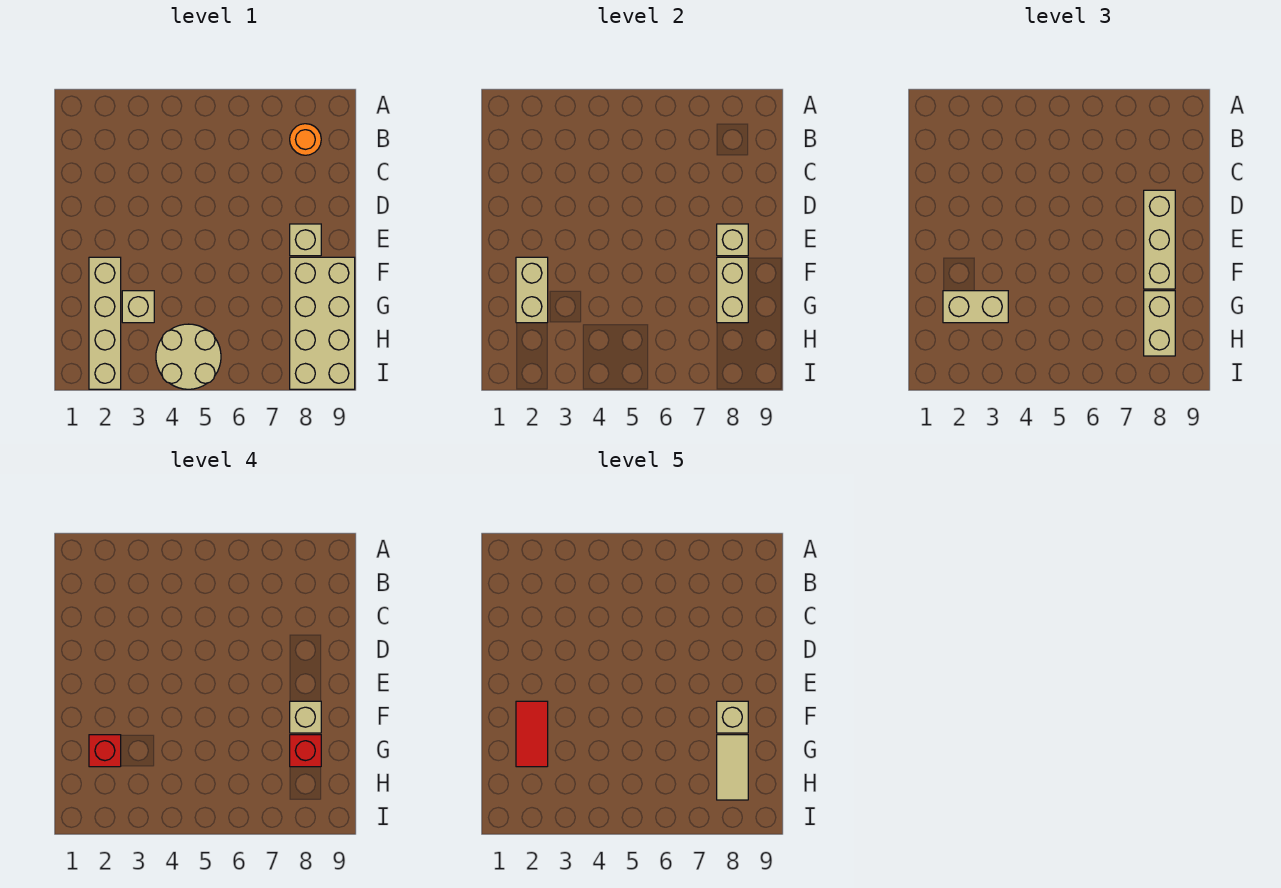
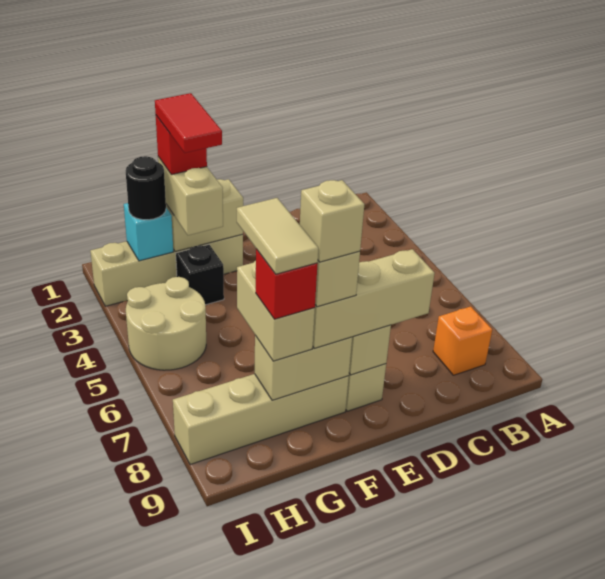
orange 1x1 round brick [290,124,321,155] -> orange 1x1 brick [433,306,492,375]
red 1x2 tile [516,701,548,767] -> red 1x2 tile turned to [155,93,222,153]
tan 2x4 brick [290,257,355,389] -> tan 1x4 brick [173,374,349,465]
tan 1x1 brick [122,291,154,323] -> black 1x1 brick [176,245,224,305]
tan 1x2 brick [1144,291,1175,356] -> tan 1x2 brick turned to [237,261,315,361]
tan 1x2 tile [717,735,748,800] -> tan 1x2 tile turned to [237,198,318,274]
none -> cyan 1x1 brick [124,203,173,261]
none -> black 1x1 round brick [126,156,166,220]

